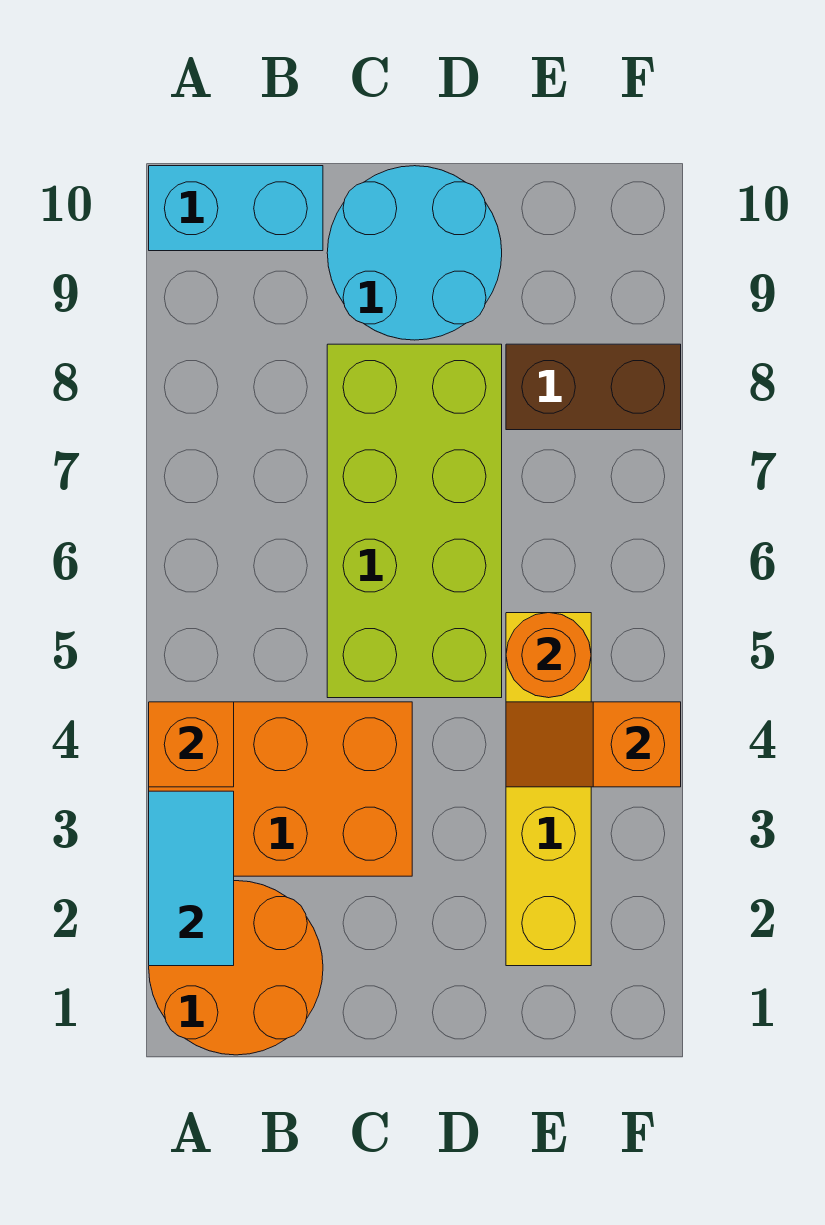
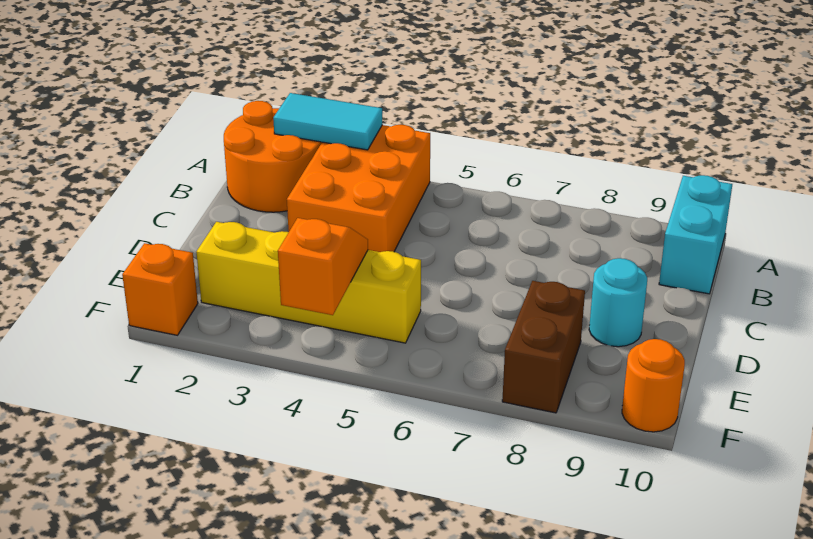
orange 1x1 brick [149,702,234,787] -> orange 1x1 brick moved to [122,243,198,335]
lime 2x4 brick [327,344,502,698] -> none
cyan 2x2 round brick [327,166,502,340] -> cyan 1x1 round brick [589,258,647,347]
orange 1x1 round brick [506,613,591,698] -> orange 1x1 round brick moved to [622,339,685,432]

